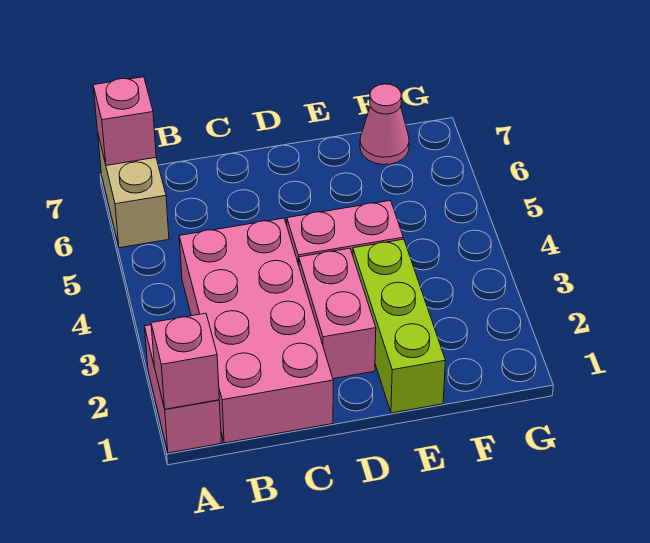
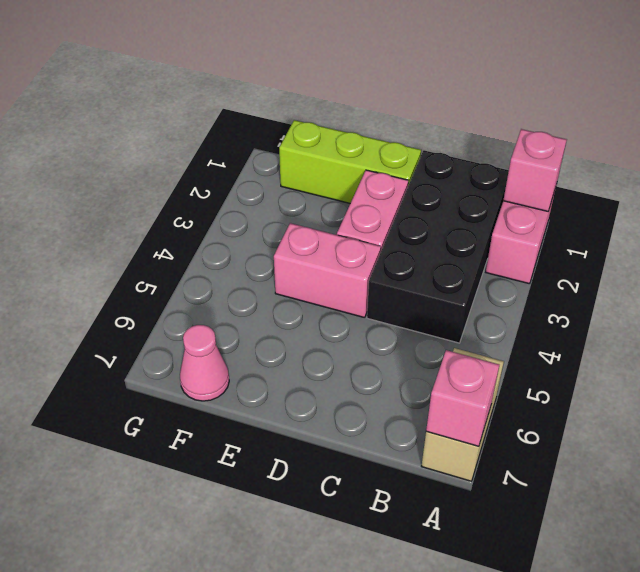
pink 2x4 brick [179,218,333,443] -> black 2x4 brick [367,150,509,343]
lime 1x3 brick [353,239,446,413] -> lime 1x3 brick turned to [279,120,421,203]

